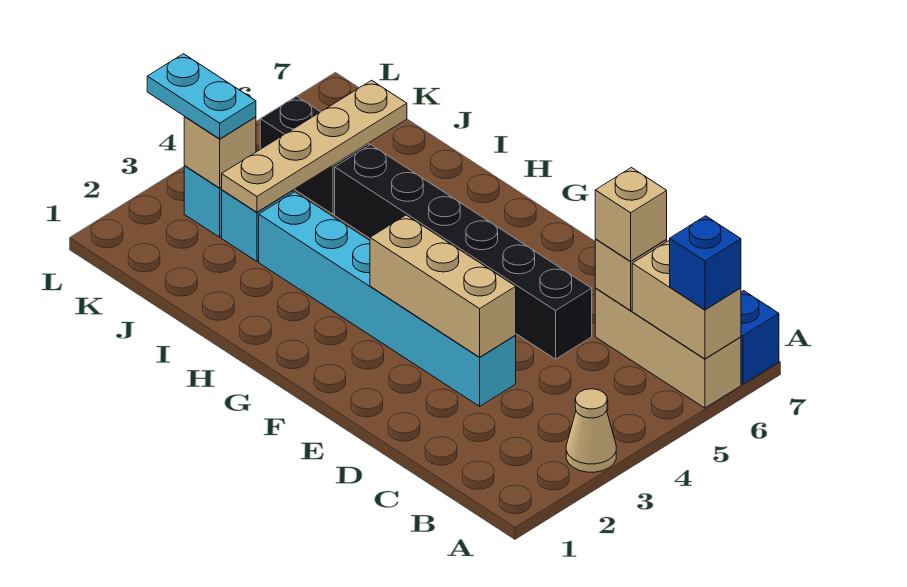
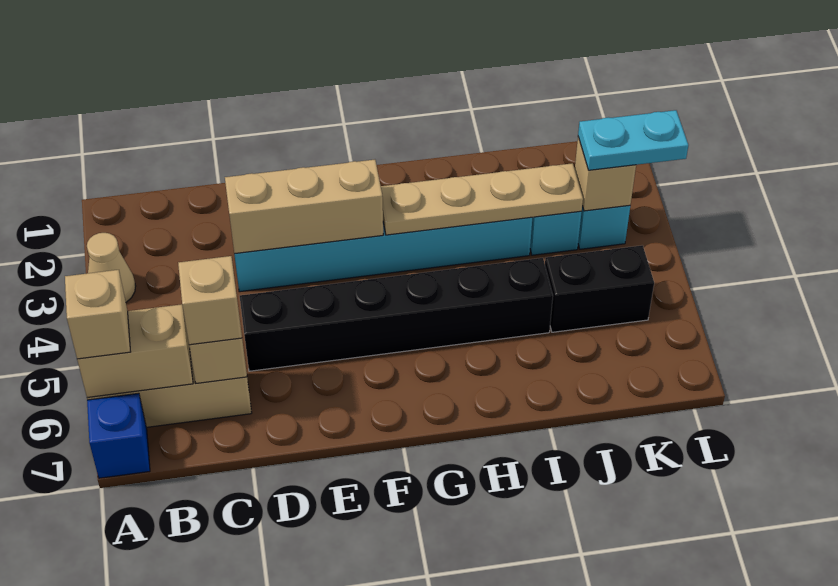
blue 1x1 brick [670,216,741,310] -> tan 1x1 brick [65,270,130,359]
tan 1x4 plate [222,80,407,212] -> tan 1x4 plate turned to [381,163,583,235]

